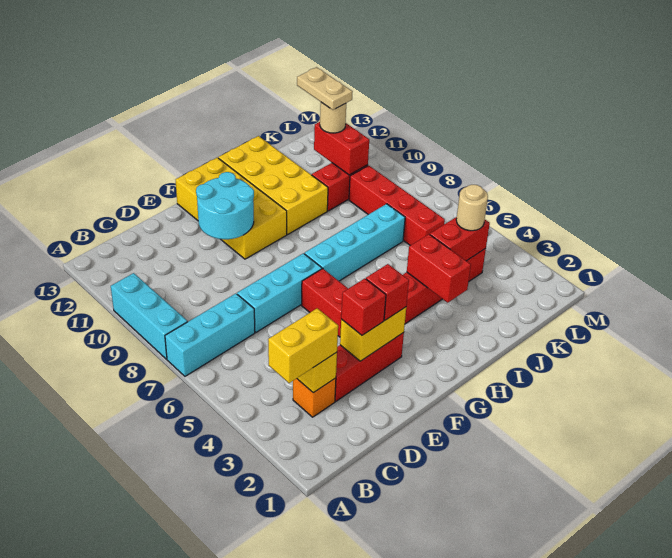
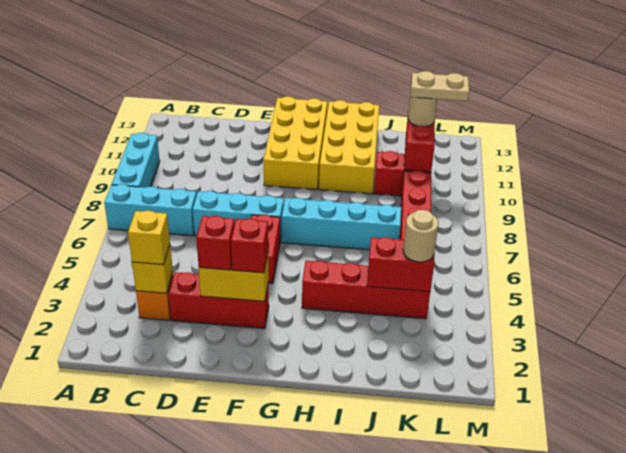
yellow 1x2 brick [268,308,338,383] -> yellow 1x1 brick [128,211,170,265]
cyan 2x2 round brick [196,172,254,239] -> none
red 1x2 brick [407,234,471,303] -> none
tan 1x2 plate [297,67,353,110] -> tan 1x2 plate turned to [411,71,469,101]

